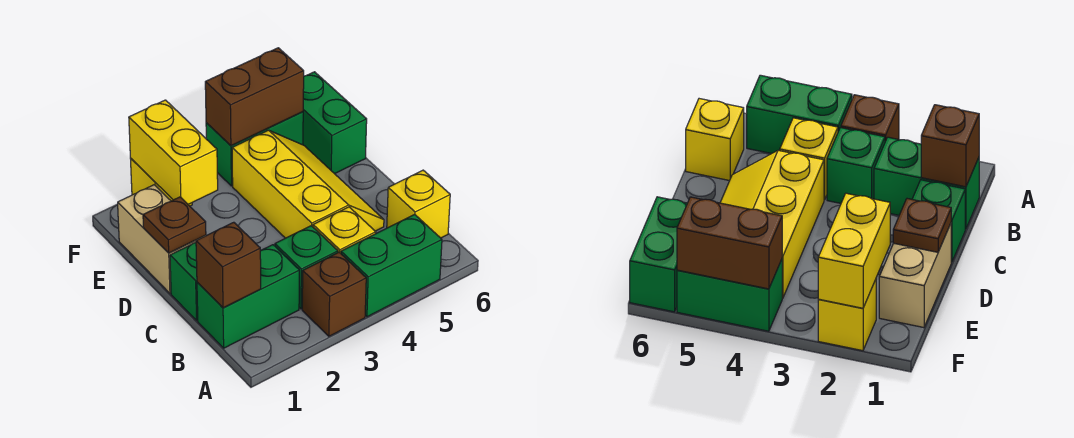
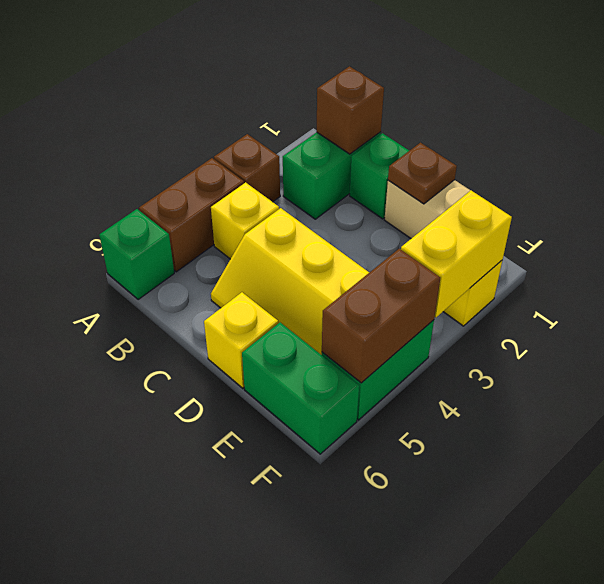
green 1x2 brick [341,214,442,317] -> brown 1x2 brick [139,158,244,272]
green 1x1 brick [275,226,338,309] -> green 1x1 brick moved to [99,209,174,300]
yellow 1x1 brick [387,170,450,238] -> yellow 1x1 brick moved to [204,292,278,388]
yellow 1x2 brick [129,100,218,204] -> yellow 1x2 brick turned to [401,190,512,317]

